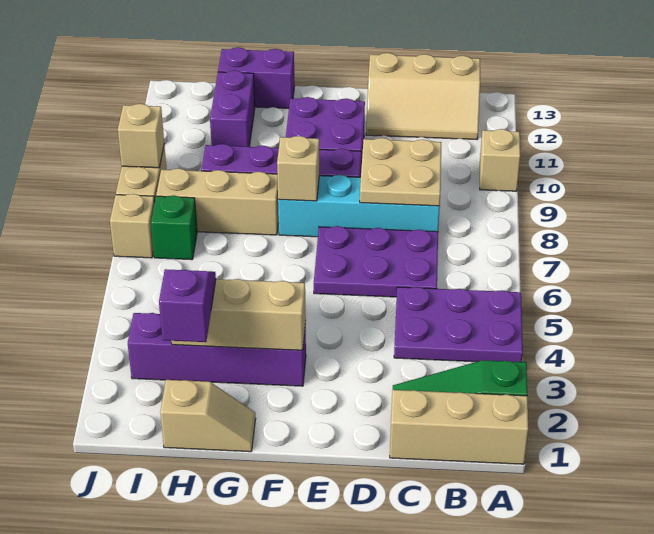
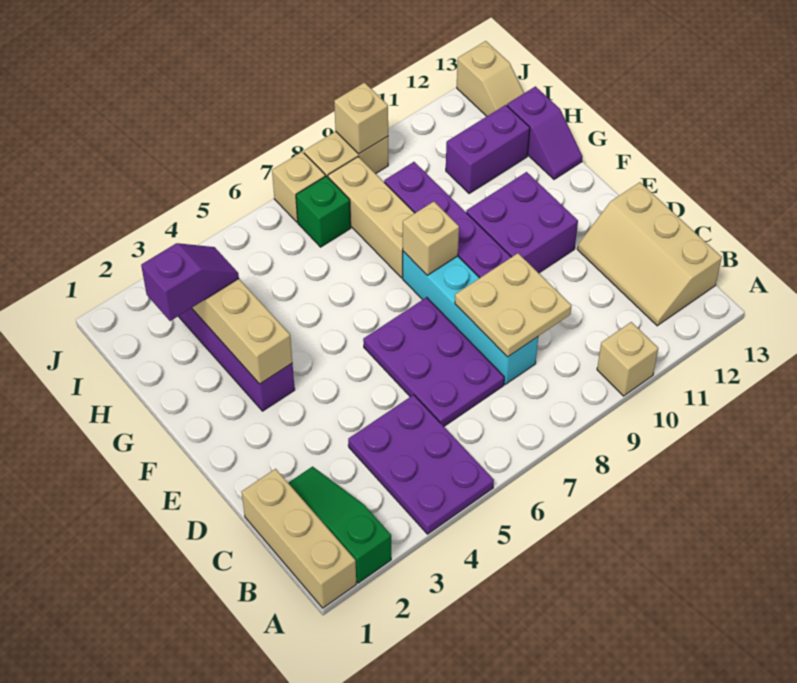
tan 1x2 slope [160,380,256,452] -> tan 1x2 slope moved to [457,41,524,116]
purple 1x2 brick [218,47,295,108] -> purple 1x2 slope [507,86,582,179]

